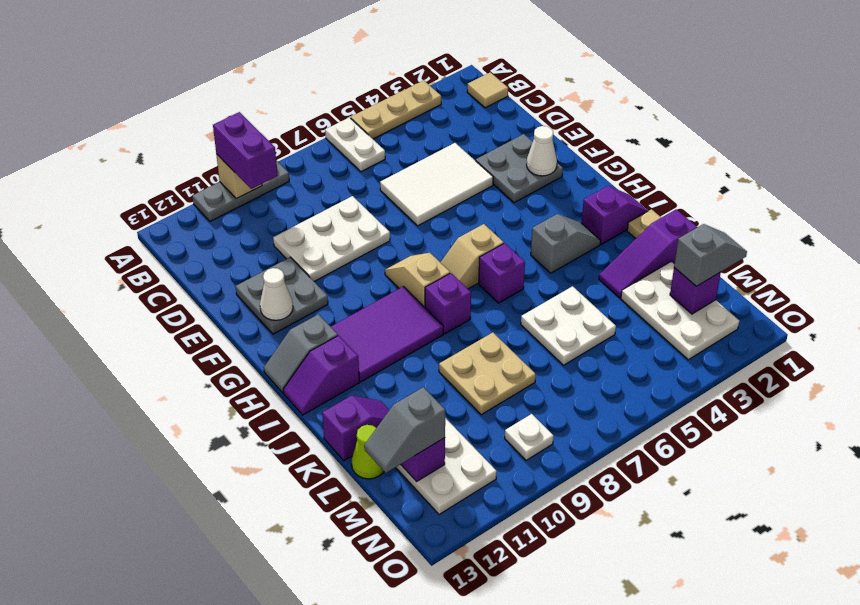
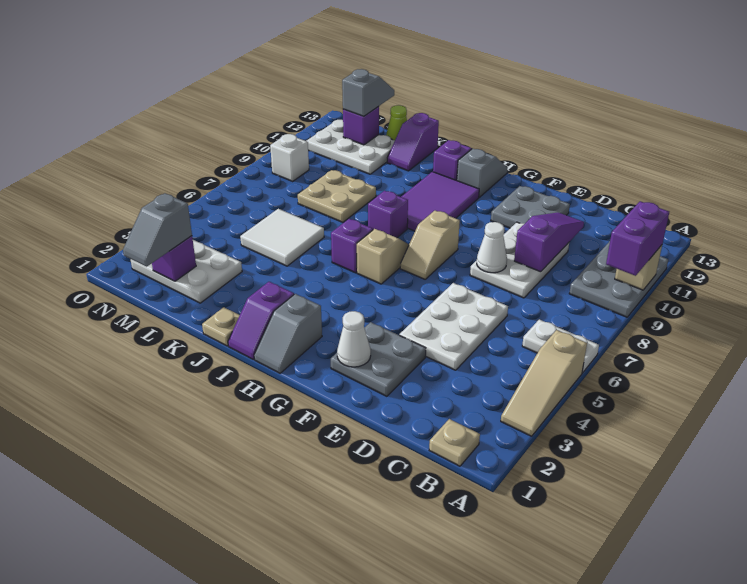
tan 1x3 plate [351,80,441,139] -> tan 1x3 slope [501,330,587,436]
grey 1x3 plate [193,160,289,222] -> grey 2x3 plate [569,241,668,317]
purple 1x2 brick [213,112,278,189] -> purple 1x2 brick turned to [606,201,669,276]
tan 1x1 tile [467,72,508,108] -> tan 1x1 plate [429,419,480,466]
white 2x3 tile [380,143,493,226] -> white 2x3 plate [399,283,508,370]
white 1x1 cone [260,268,293,320] -> white 1x1 cone moved to [477,222,507,273]
tan 1x2 slope [385,253,450,307] -> tan 1x2 slope turned to [400,211,460,279]
grey 1x2 slope [531,214,601,273] -> grey 1x2 slope moved to [254,294,322,373]
purple 1x3 slope [599,209,697,298] -> purple 1x3 slope moved to [514,212,584,272]
white 2x2 plate [521,286,616,365] -> white 2x2 tile [240,209,324,266]
white 1x1 plate [505,414,554,460] -> white 1x1 brick [270,134,309,181]

